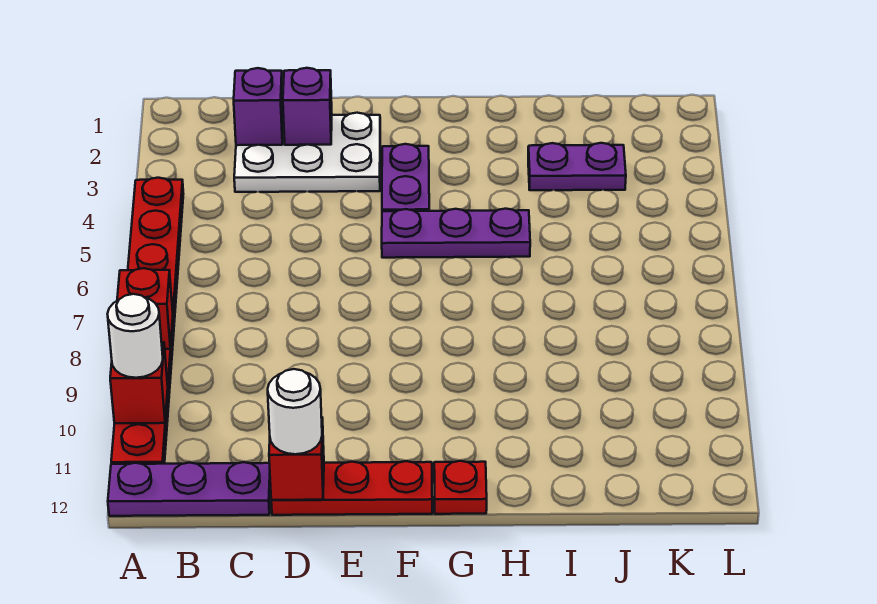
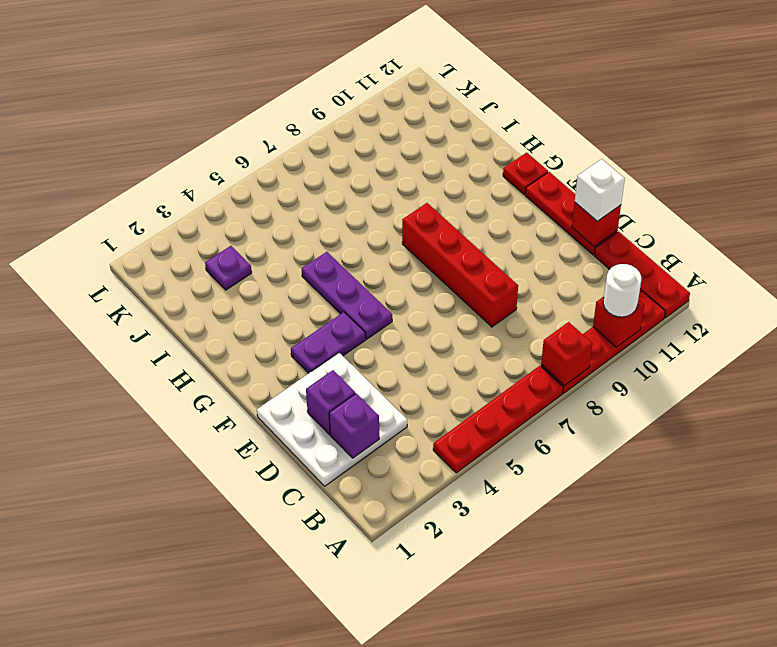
purple 1x3 plate [108,462,271,516] -> red 1x3 plate [594,232,690,318]
white 2x3 plate [234,113,380,192] -> white 3x3 plate [257,353,407,486]
none -> red 1x4 brick [402,203,518,327]
white 1x1 round brick [268,369,322,454] -> white 1x1 brick [575,159,625,221]
purple 1x2 plate [528,143,626,190] -> purple 1x1 plate [205,246,252,290]

